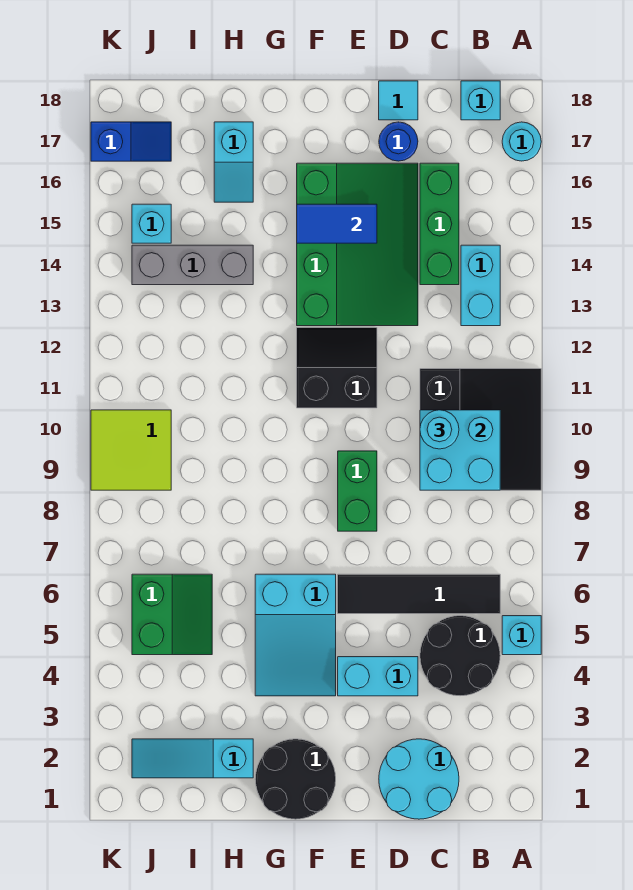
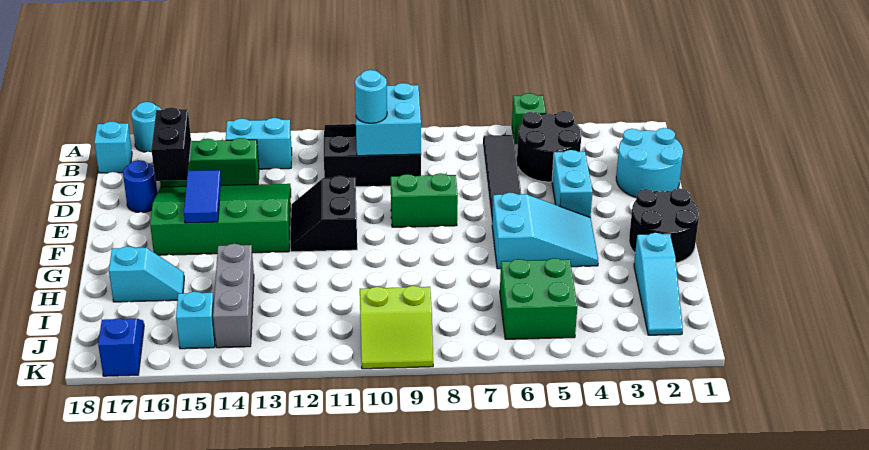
cyan 1x1 brick [502,616,541,655] -> green 1x1 brick [512,93,546,144]
none -> black 1x2 brick [151,107,191,181]
cyan 1x1 tile [379,81,418,120] -> none
green 2x2 slope [132,574,212,655] -> green 2x2 brick [500,258,577,339]
lime 2x2 tile [91,410,171,490] -> lime 2x2 slope [360,286,433,369]

